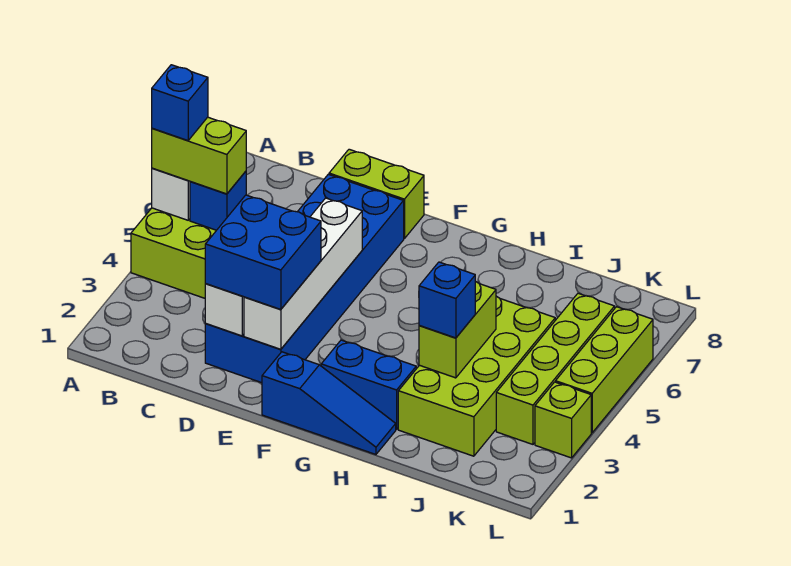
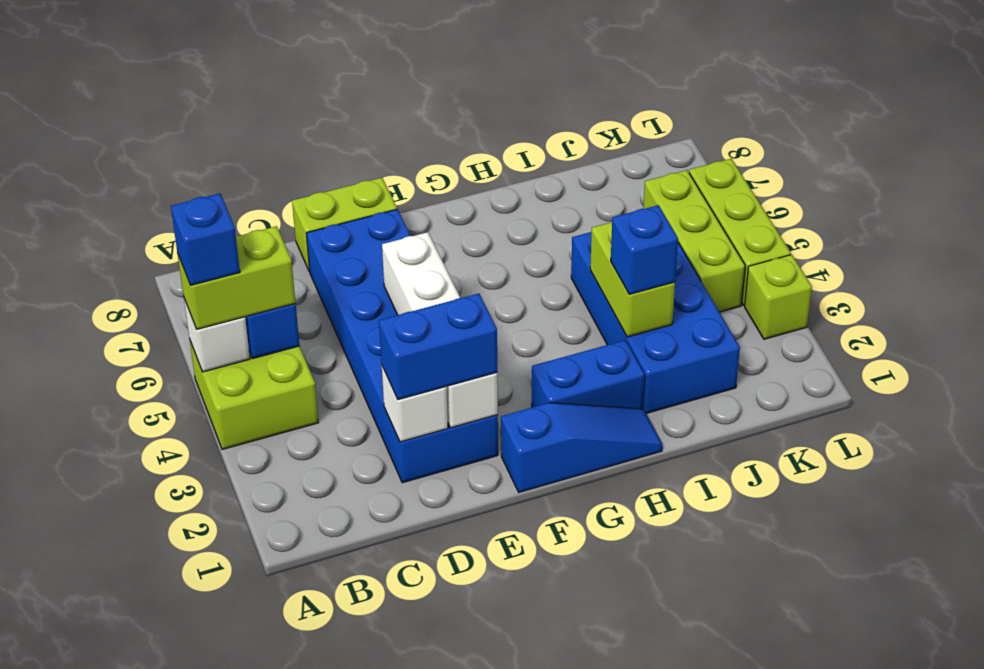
blue 2x2 brick [205,195,321,309] -> blue 1x2 brick [379,294,497,400]
lime 2x4 brick [398,296,555,456] -> blue 2x4 brick [571,232,740,413]
lime 1x4 brick [496,293,615,444] -> lime 1x3 brick [643,170,745,312]

